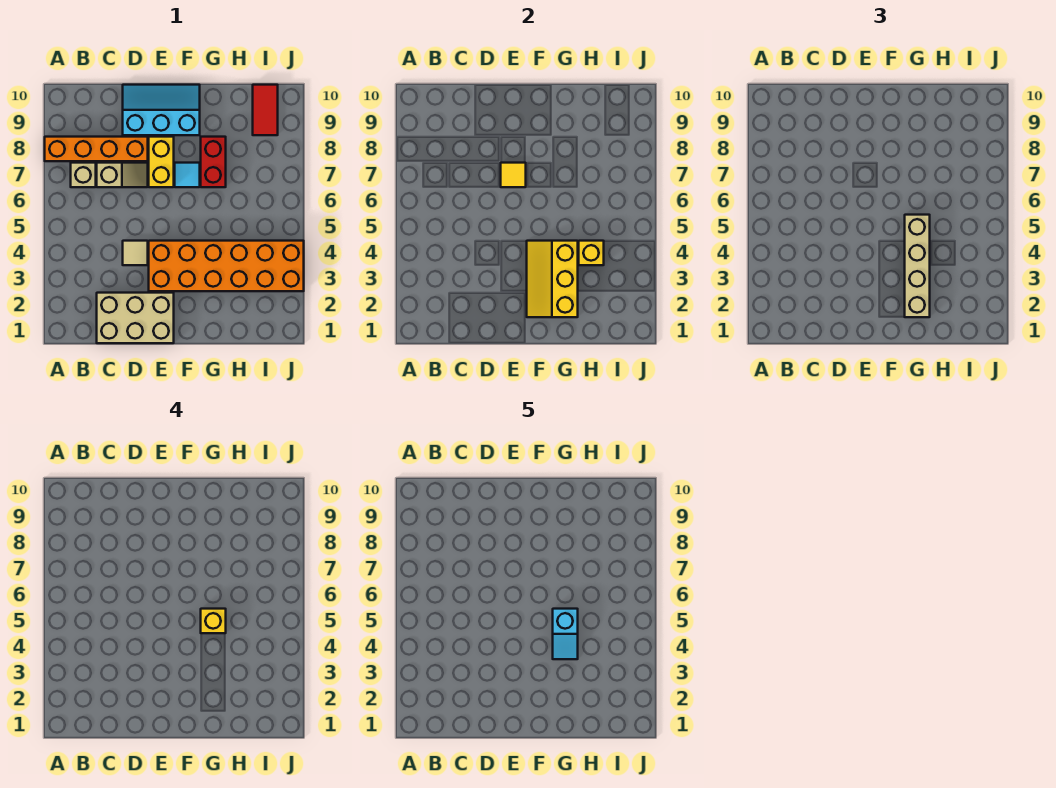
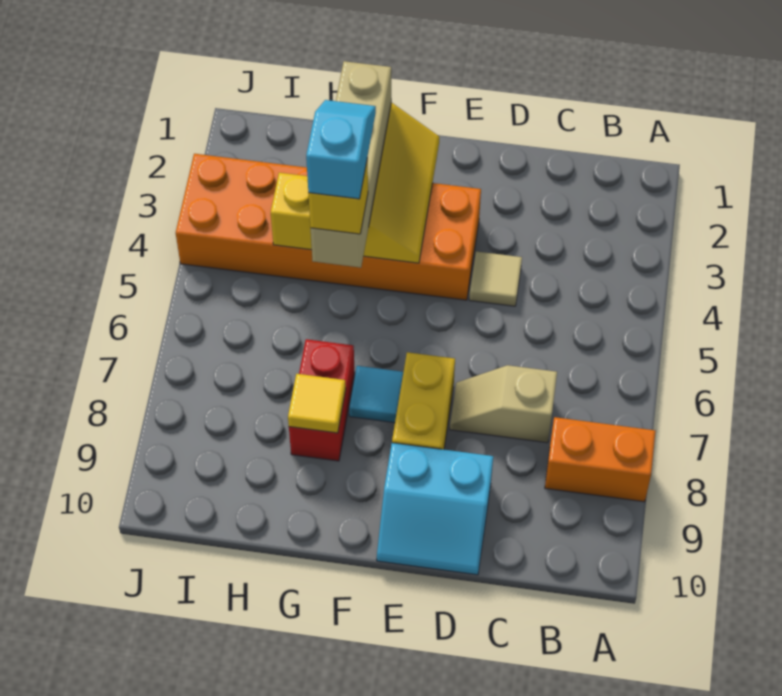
orange 1x4 brick [45,137,148,161] -> orange 1x2 brick [545,417,656,502]
tan 1x1 brick [71,163,96,187] -> none
tan 2x3 brick [97,293,174,343] -> none
cyan 2x3 slope [123,85,200,135] -> cyan 2x2 slope [377,443,493,575]
yellow 1x1 tile [501,163,526,187] -> yellow 1x1 tile moved to [288,374,346,433]
red 1x2 tile [253,85,278,135] -> none

